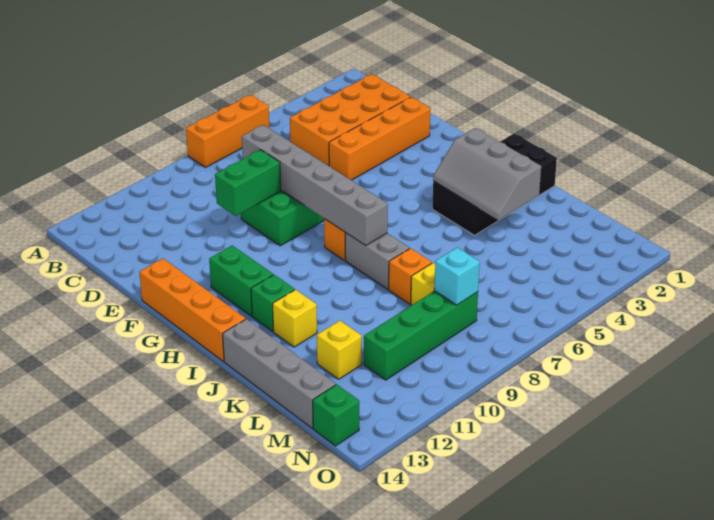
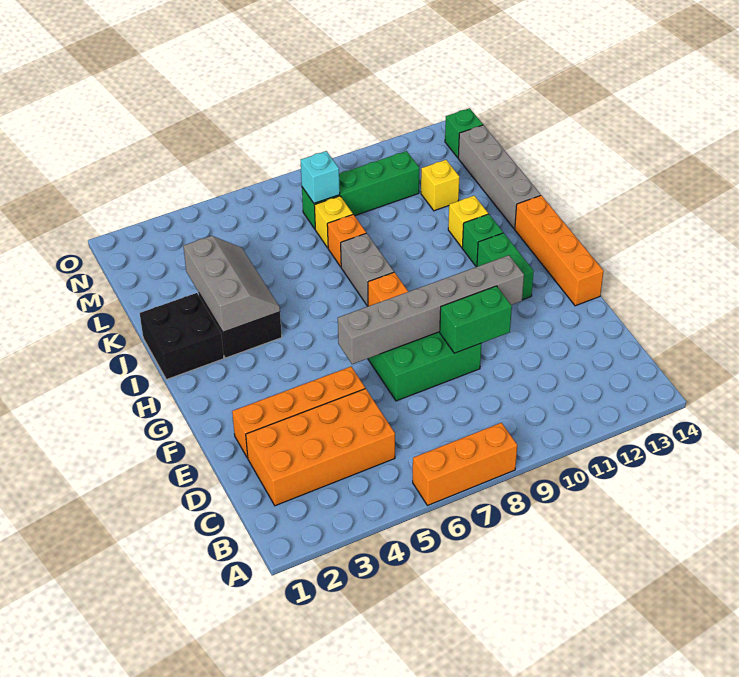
grey 1x6 brick [242,125,388,246] -> grey 1x6 brick turned to [338,255,524,364]

